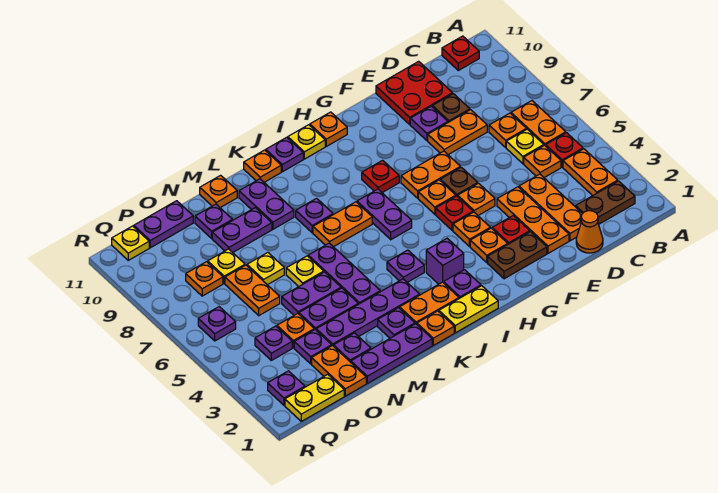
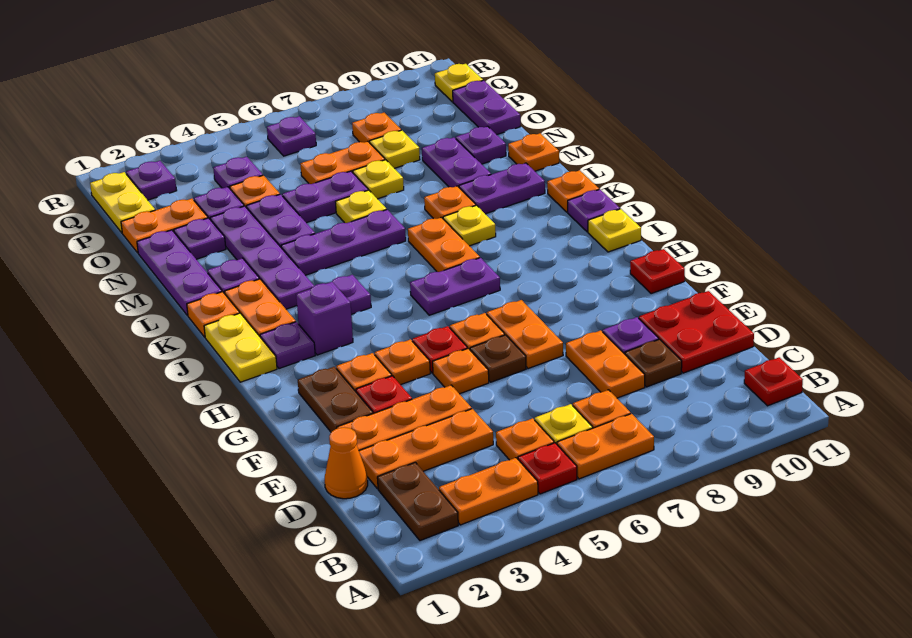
red 1x1 plate [362,160,399,193] -> red 1x1 plate moved to [630,249,685,294]
orange 1x1 plate [310,112,347,146] -> orange 1x1 plate moved to [424,186,476,219]
purple 1x1 plate [296,198,333,233] -> yellow 1x1 plate [443,205,496,246]
purple 1x2 plate [282,272,341,315] -> purple 1x2 plate turned to [282,171,368,223]

